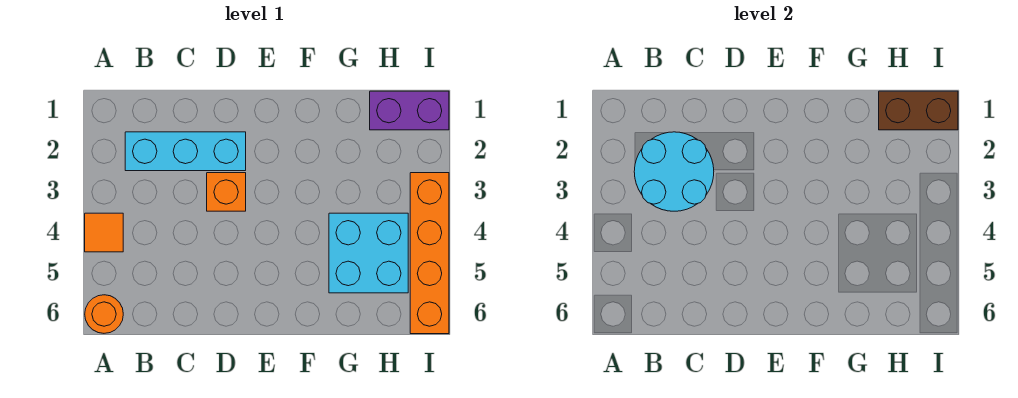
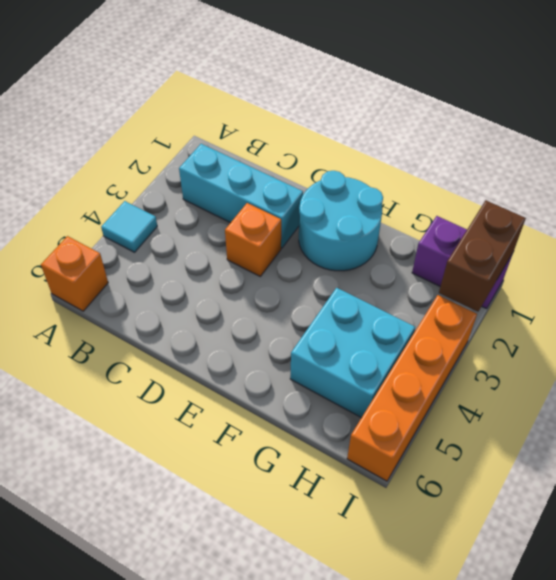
orange 1x1 tile [85,213,123,252] -> cyan 1x1 tile [101,201,157,252]
orange 1x1 round brick [85,295,123,333] -> orange 1x1 brick [41,236,108,311]
cyan 2x2 round brick [634,132,714,211] -> cyan 2x2 round brick moved to [299,171,383,271]
brown 1x2 brick [879,91,958,130] -> brown 1x2 brick turned to [439,201,526,312]

